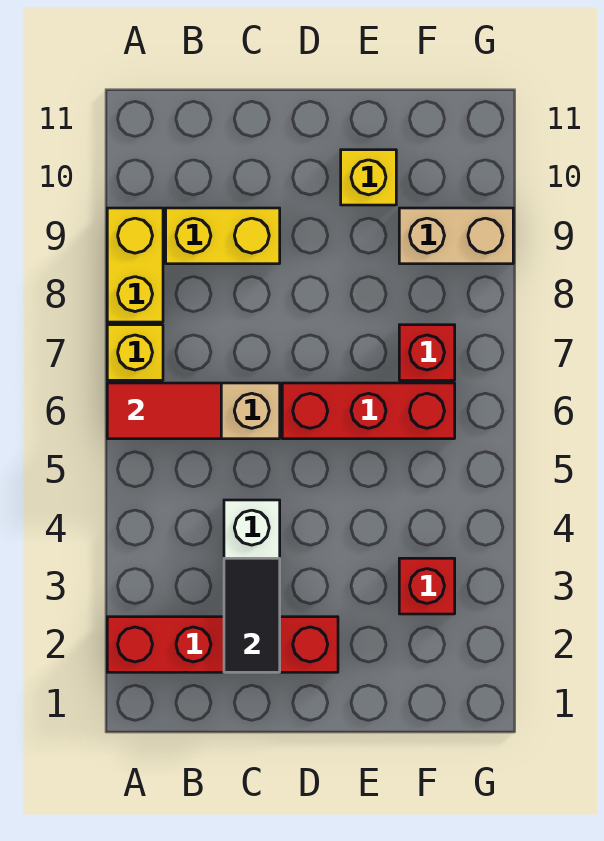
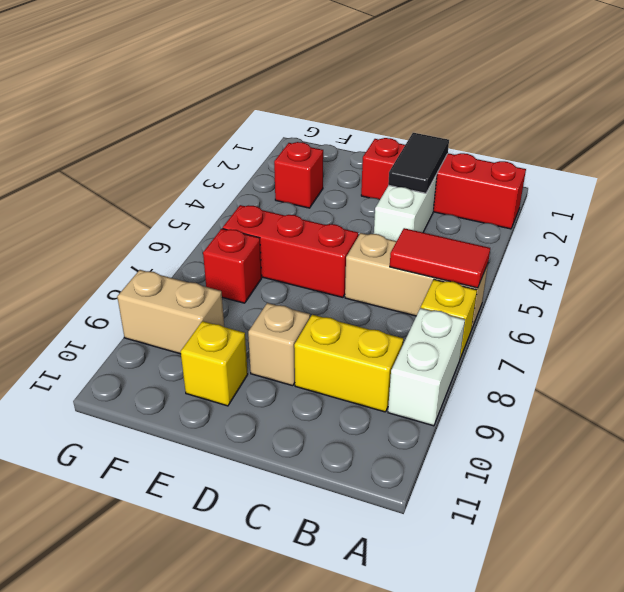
yellow 1x2 brick [107,208,163,322] -> white 1x2 brick [388,308,465,426]
none -> tan 1x1 brick [248,303,310,386]

